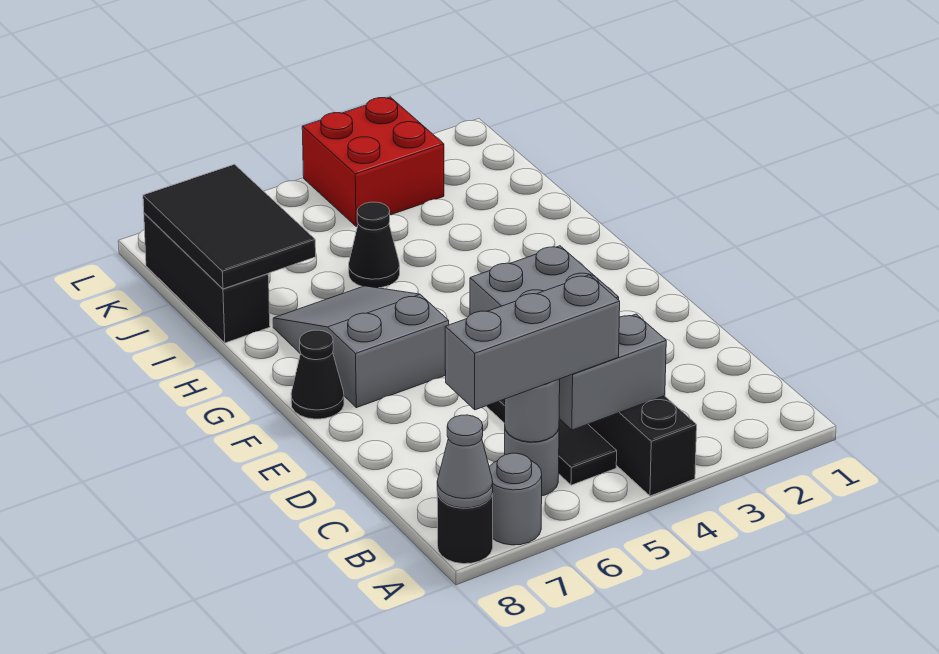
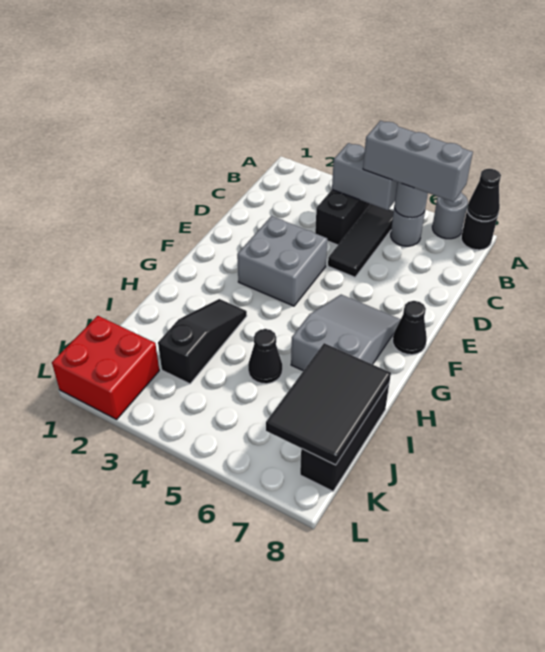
grey 1x1 cone [437,415,493,508] -> black 1x1 cone [467,169,501,221]
grey 2x3 slope [273,286,449,408] -> grey 2x3 slope turned to [291,295,400,371]
none -> black 1x3 slope [158,299,247,384]
red 2x2 brick [302,97,444,227] -> red 2x2 brick moved to [52,316,159,419]

